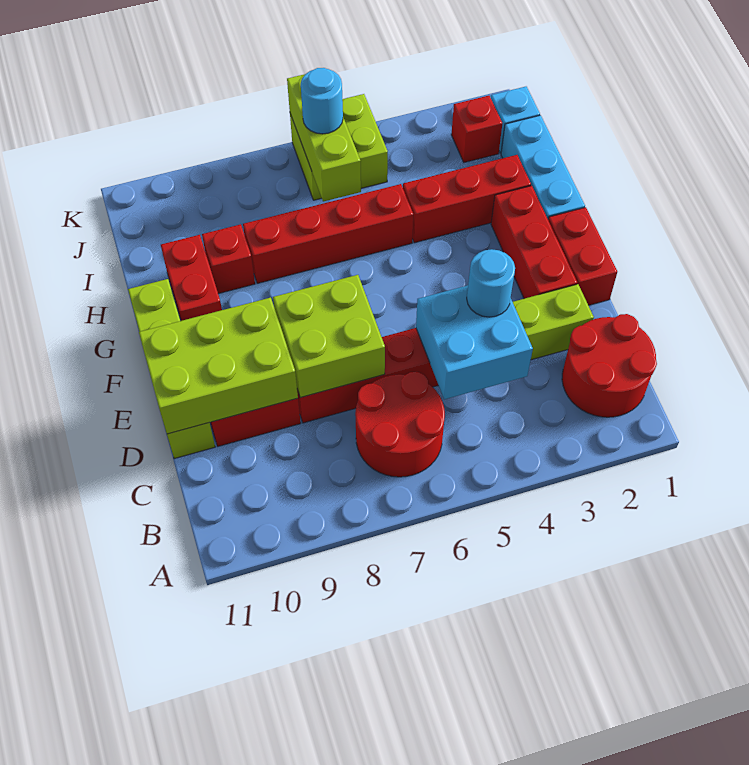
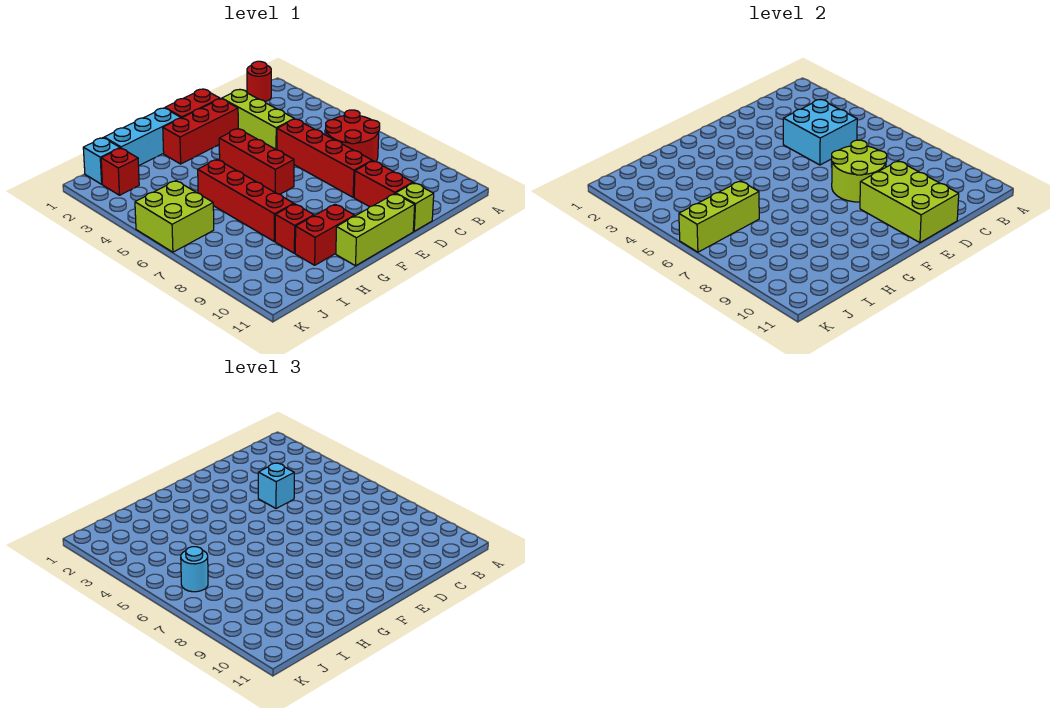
red 2x2 round brick [562,314,657,417] -> red 1x1 round brick [247,61,271,102]
cyan 1x1 round brick [467,249,515,317] -> cyan 1x1 brick [258,463,294,509]
lime 2x2 brick [273,275,385,398] -> lime 2x2 round brick [832,140,887,202]
red 1x3 brick [403,155,531,243] -> red 1x3 brick moved to [219,129,294,194]

